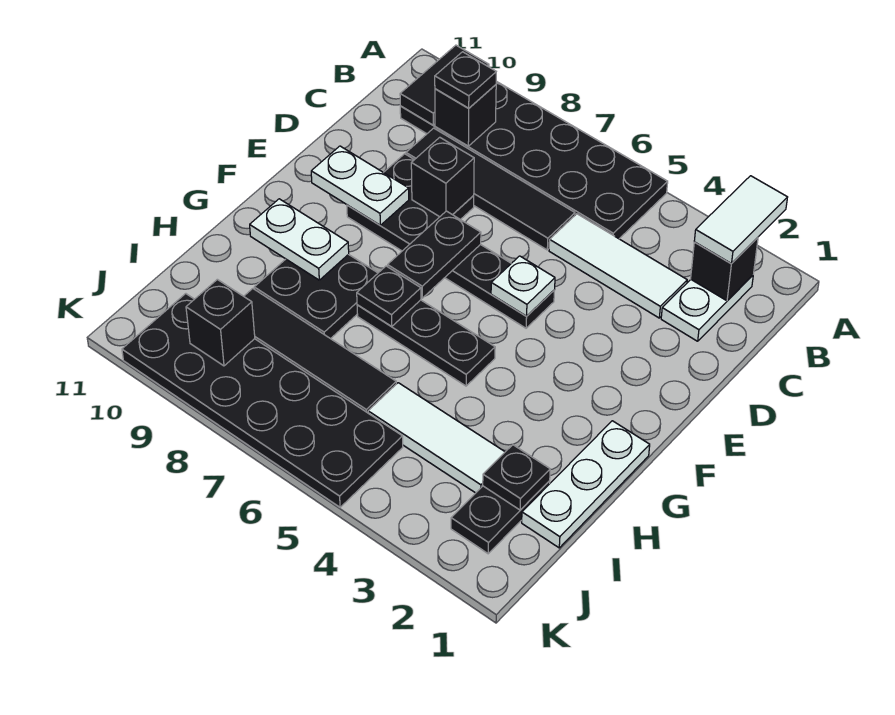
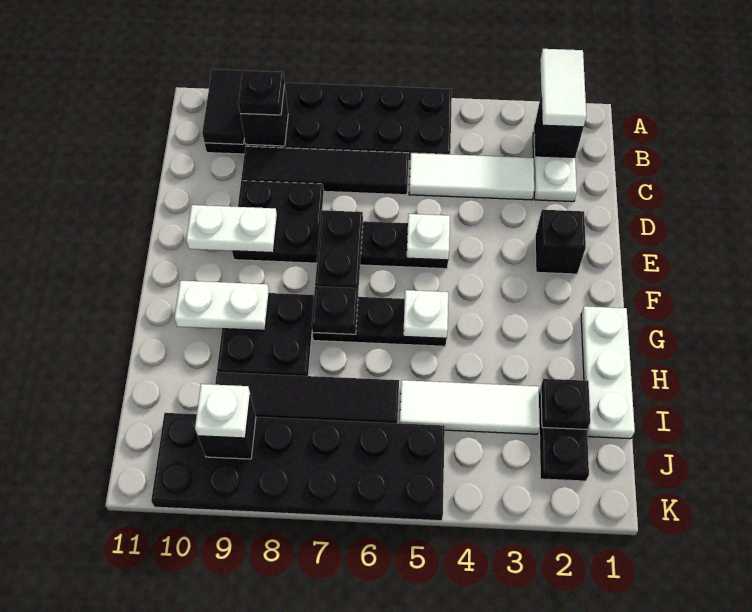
black 1x1 brick [411,137,474,217] -> black 1x1 brick moved to [535,210,586,274]
none -> white 1x1 plate [403,290,448,338]
none -> white 1x1 plate [195,384,250,438]

